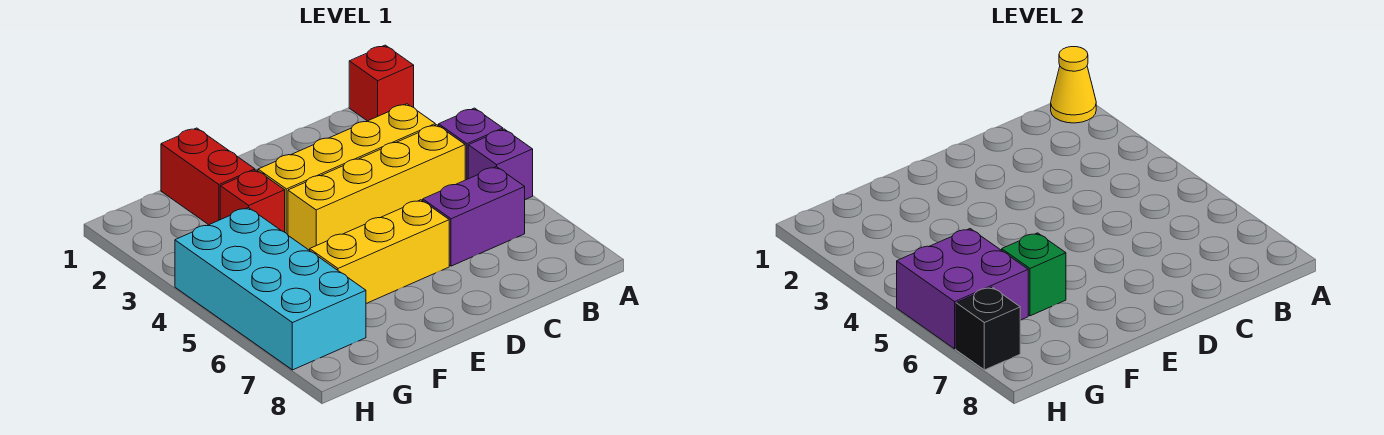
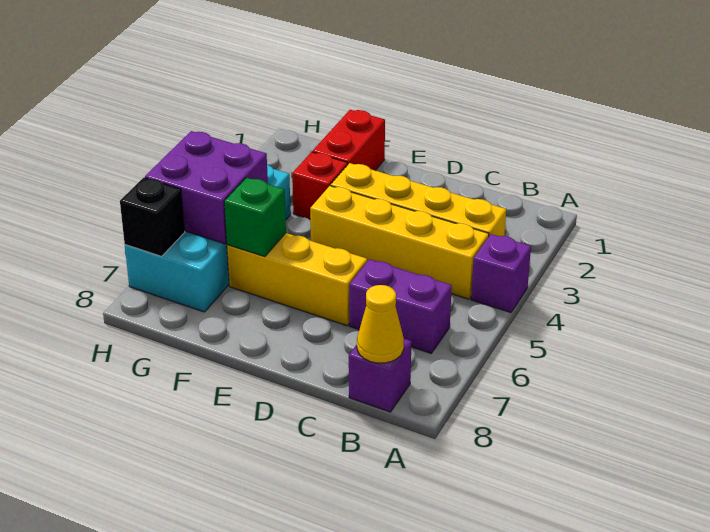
red 1x1 brick [349,45,414,121] -> none
yellow 1x1 cone [1051,47,1096,123] -> yellow 1x1 cone moved to [357,285,404,363]
purple 1x1 brick [468,129,533,200] -> purple 1x1 brick moved to [349,339,412,412]

